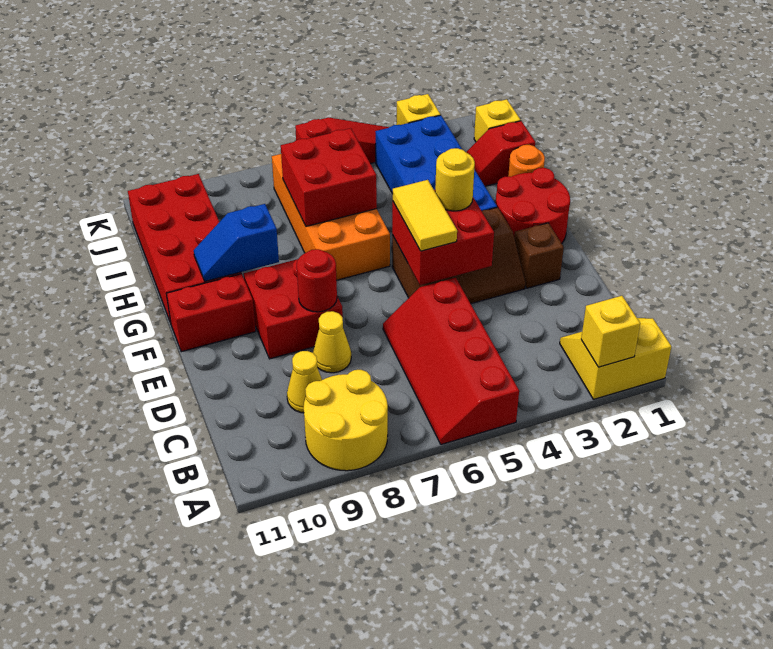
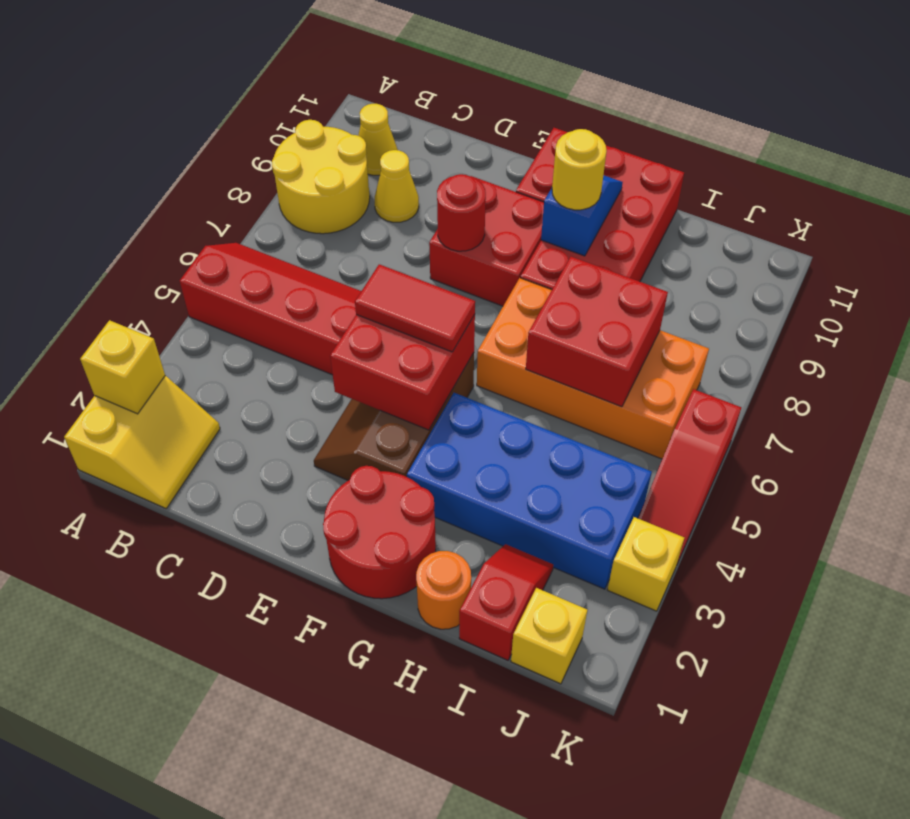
yellow 1x1 cone [313,311,351,373] -> yellow 1x1 cone moved to [358,104,398,175]
brown 1x1 brick [514,223,564,288] -> none
yellow 1x2 tile [393,180,457,251] -> red 1x2 tile [355,264,475,352]
yellow 1x1 round brick [435,148,475,211] -> yellow 1x1 round brick moved to [552,129,606,210]
red 2x4 brick [128,174,241,323] -> red 2x4 brick turned to [520,146,684,290]

